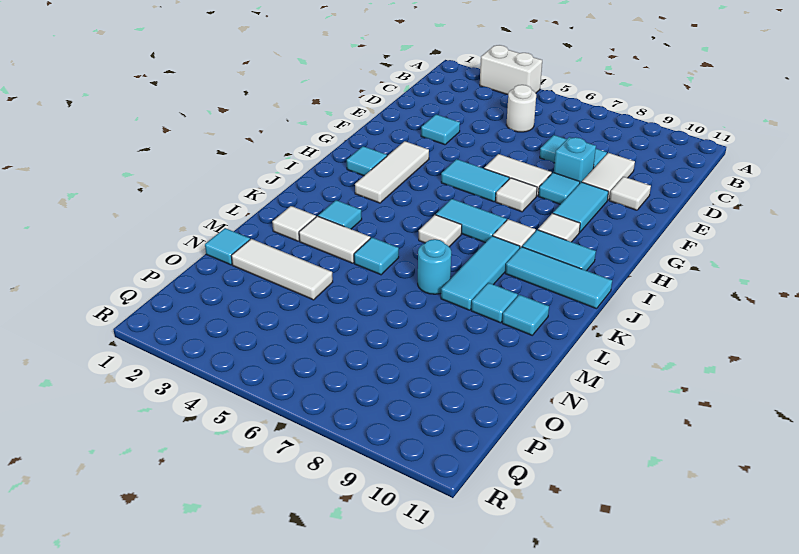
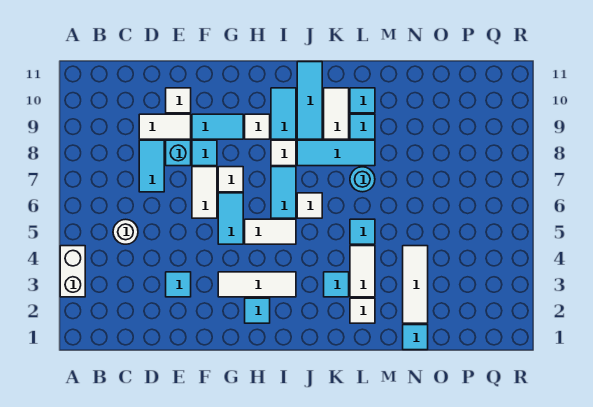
none -> white 1x2 tile [245,219,296,244]
none -> white 1x2 tile [324,88,349,139]

